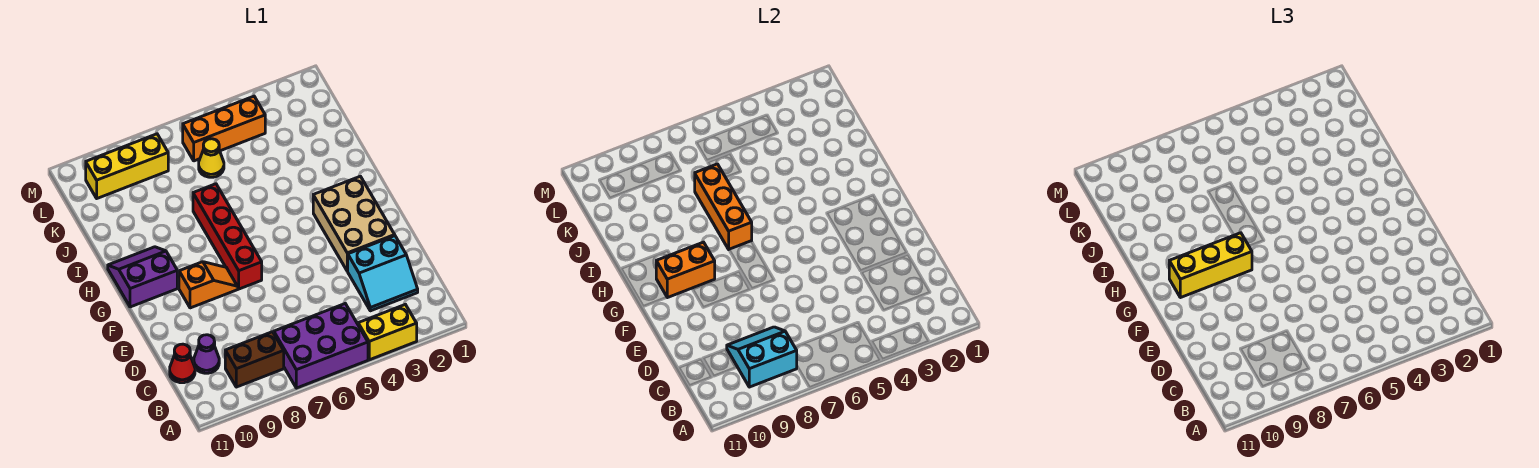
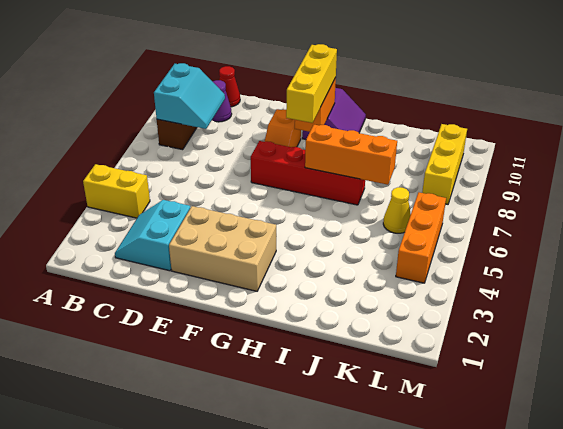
yellow 1x2 brick [358,304,417,360] -> yellow 1x2 brick turned to [83,164,150,218]
purple 2x3 brick [274,304,368,388] -> none

